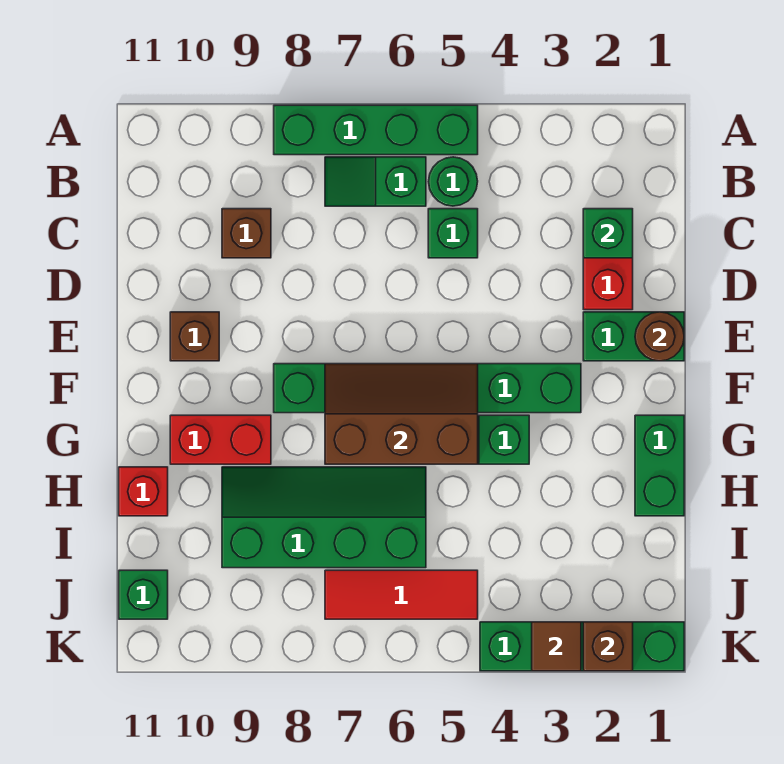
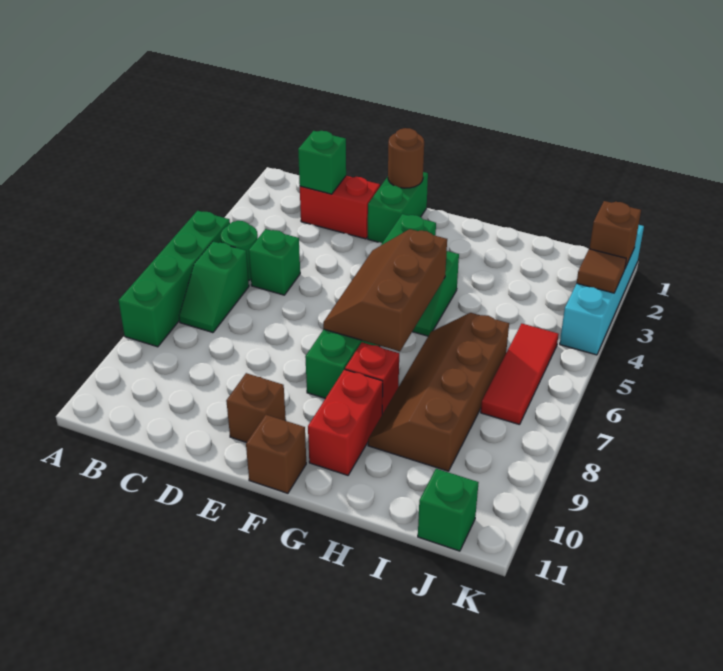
brown 1x1 brick [222,209,271,258] -> brown 1x1 brick moved to [246,415,306,493]
green 1x2 brick [635,415,684,516] -> none
green 2x4 slope [222,467,426,568] -> brown 2x4 slope [368,313,509,471]
red 1x1 brick [119,467,168,516] -> red 1x1 brick moved to [345,342,399,414]
green 1x4 brick [480,622,684,671] -> cyan 1x4 brick [560,225,644,355]

